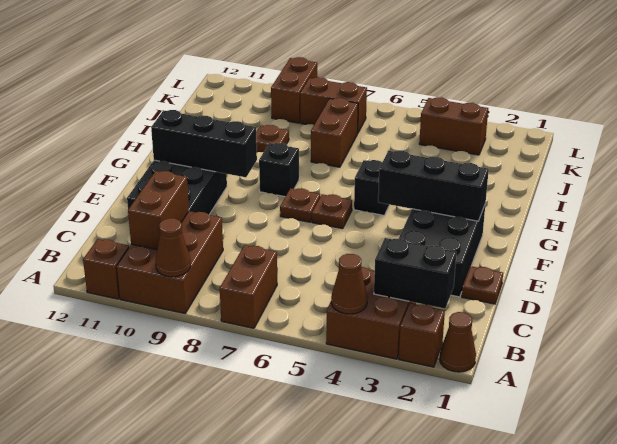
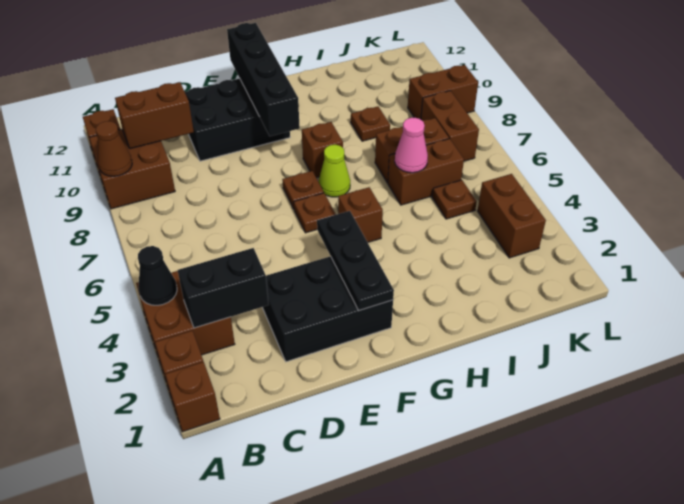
brown 1x1 cone [439,312,476,372] -> brown 1x1 brick [165,362,220,432]
brown 1x1 cone [331,254,367,314] -> black 1x1 cone [138,246,177,305]
brown 1x2 brick [220,245,277,328] -> brown 1x2 brick moved to [388,139,464,205]
brown 2x3 brick [117,211,223,313] -> brown 2x2 brick [89,129,175,209]
black 1x2 brick [374,238,456,309] -> black 1x2 brick turned to [178,248,269,328]
brown 1x1 plate [462,266,503,304] -> brown 1x1 plate moved to [432,180,477,219]
black 1x3 brick [378,151,489,221] -> black 1x3 plate [317,211,394,310]
black 1x3 brick [151,110,257,177] -> black 1x4 brick [227,23,300,136]
black 1x1 brick [354,160,389,215] -> brown 1x1 brick [338,187,383,242]
none -> lime 1x1 cone [319,145,350,197]
black 1x1 brick [259,143,299,197] -> brown 1x1 brick [302,122,343,178]
none -> pink 1x1 cone [395,118,428,173]

